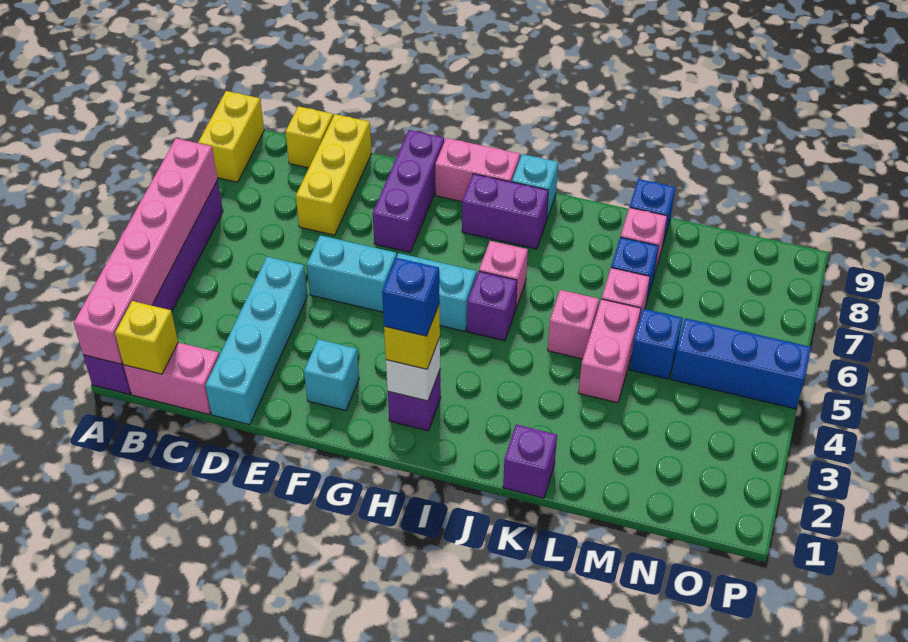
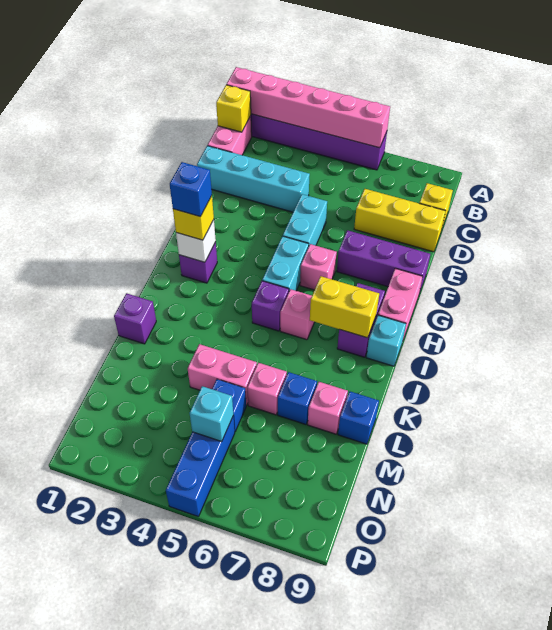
yellow 1x2 brick [198,91,264,182] -> yellow 1x2 brick moved to [310,276,379,338]
cyan 1x1 brick [304,339,359,410] -> cyan 1x1 brick moved to [190,386,233,442]
pink 1x1 brick [548,290,599,359] -> pink 1x1 brick moved to [300,244,337,290]

